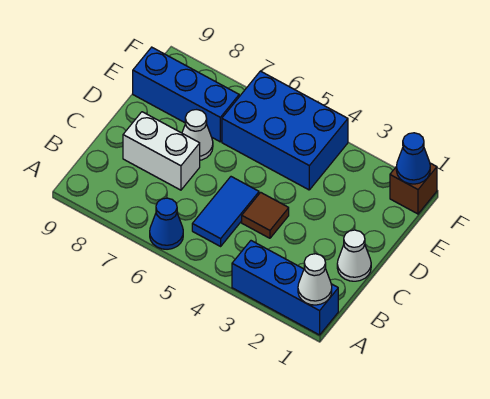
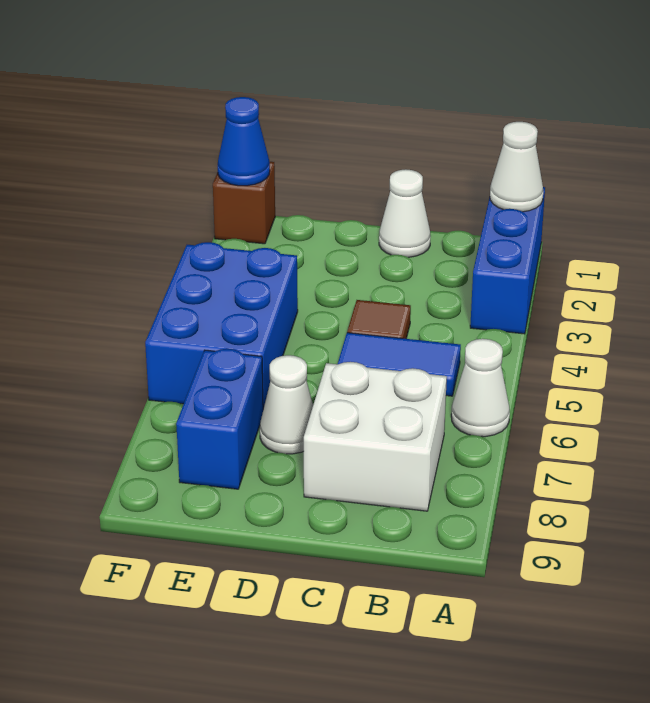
blue 1x1 cone [150,198,183,249] -> white 1x1 cone [451,339,510,437]
white 1x2 brick [123,112,200,190] -> white 2x2 brick [304,362,447,511]
blue 1x3 brick [133,47,239,142] -> blue 1x2 brick [176,349,263,489]

